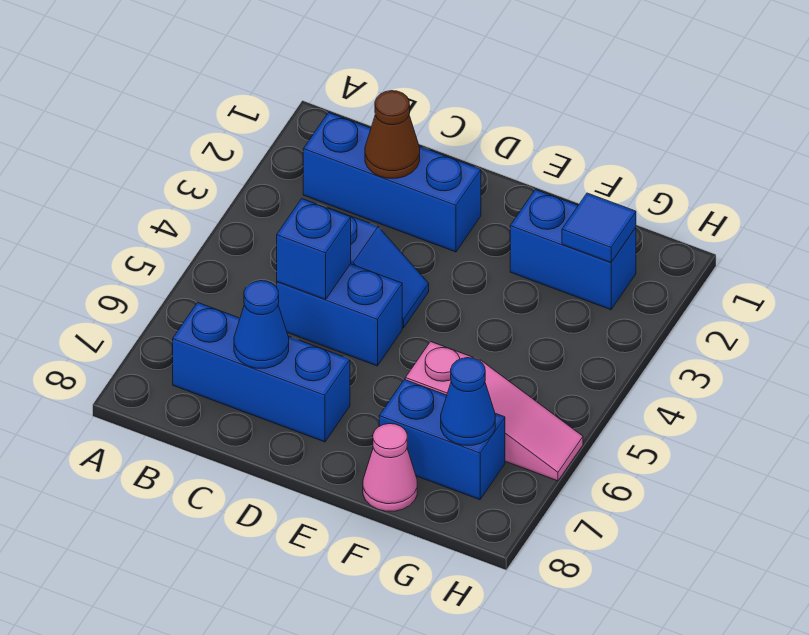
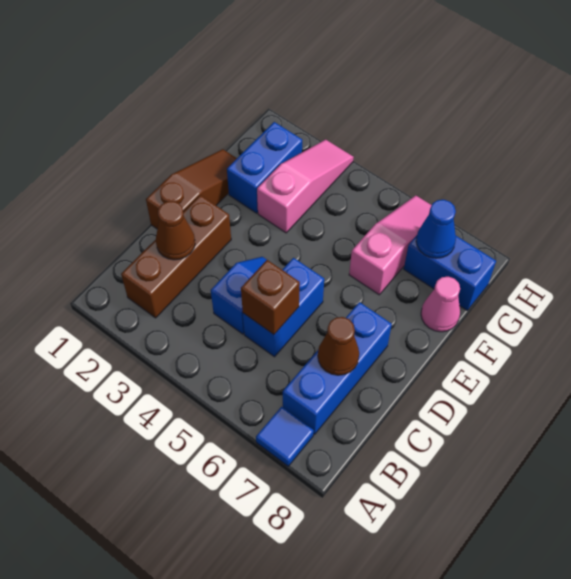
blue 1x3 brick [303,113,481,252] -> brown 1x3 brick [121,195,231,318]
blue 1x1 brick [277,199,351,299] -> brown 1x1 brick [241,260,300,334]
blue 1x1 cone [234,281,289,368] -> brown 1x1 cone [318,317,359,375]
none -> brown 1x3 slope [146,149,237,229]
none -> pink 1x3 slope [257,140,354,233]
blue 1x2 brick [379,380,505,500] -> blue 1x2 brick turned to [404,235,496,311]
blue 1x1 tile [562,193,636,262] -> blue 1x1 tile moved to [256,407,314,466]

